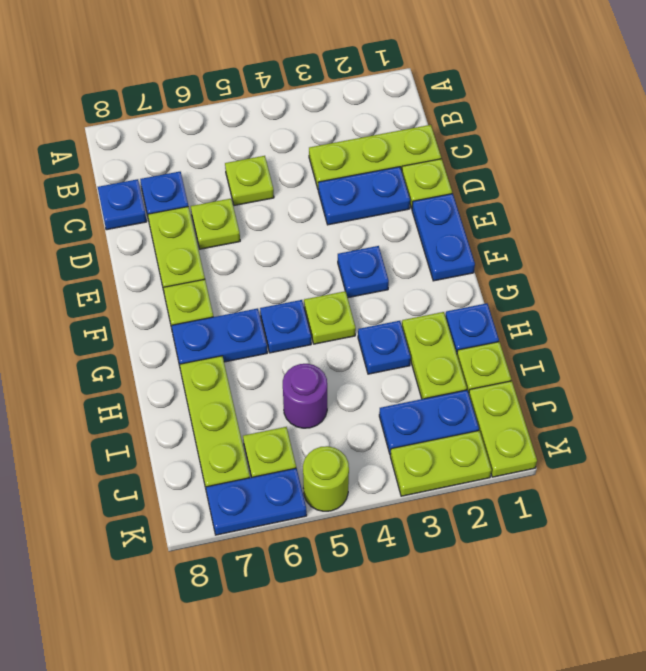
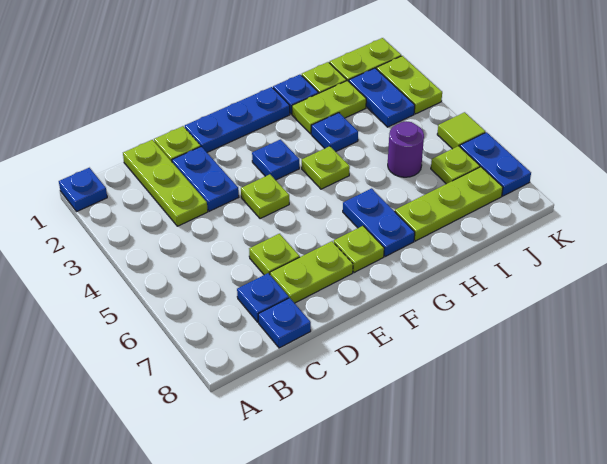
lime 1x1 plate [225,156,274,206] -> lime 1x1 plate moved to [241,174,289,219]
blue 1x2 plate [412,194,475,281] -> blue 1x3 plate [185,87,290,152]
blue 1x1 plate [260,300,311,353] -> blue 1x1 plate moved to [59,168,107,211]
lime 1x1 round brick [303,446,349,511] -> lime 1x1 tile [437,112,485,149]

